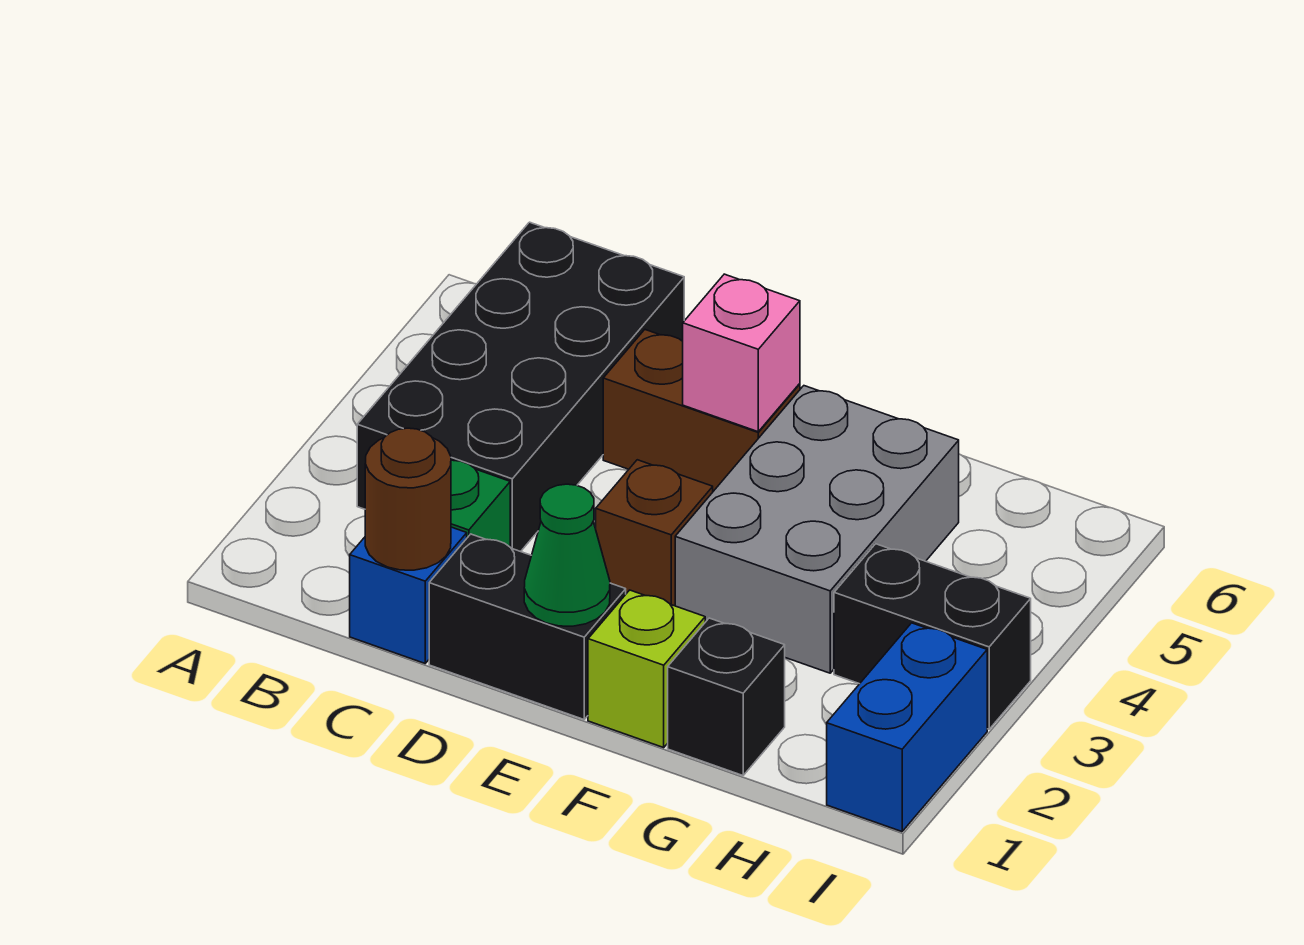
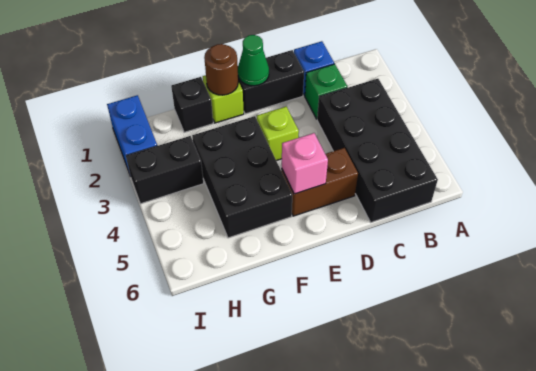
brown 1x1 round brick [365,428,451,570] -> brown 1x1 round brick moved to [204,44,238,95]
brown 1x1 brick [596,460,713,606] -> lime 1x1 brick [257,106,299,161]
grey 2x3 brick [675,386,959,673] -> black 2x3 brick [192,116,292,238]

